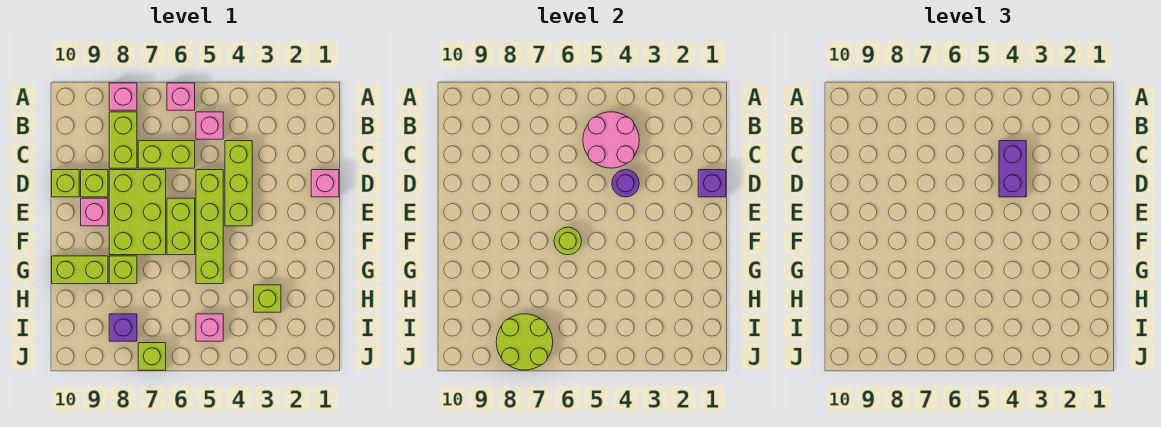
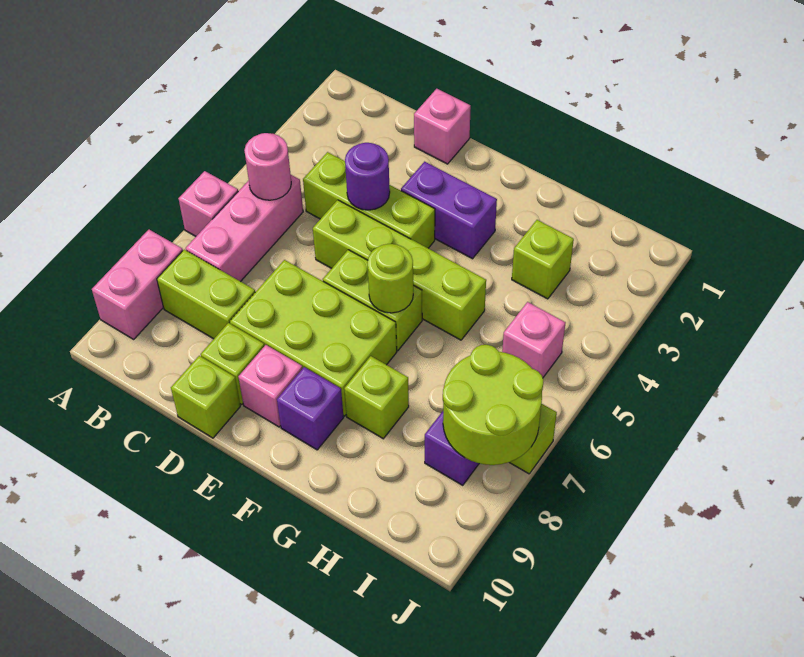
pink 1x1 brick [109,83,137,110] -> pink 1x2 brick [92,230,183,339]
pink 2x2 round brick [583,112,639,168] -> pink 1x1 round brick [244,133,291,200]
pink 1x1 brick [196,112,223,139] -> pink 1x3 brick [186,175,303,282]
purple 1x2 brick [999,141,1026,197] -> purple 1x2 brick moved to [401,162,497,259]
lime 1x2 brick [138,141,195,168] -> none
purple 1x1 brick [698,170,726,197] -> purple 1x1 brick moved to [277,367,344,450]
lime 1x2 brick [52,256,108,284] -> none

